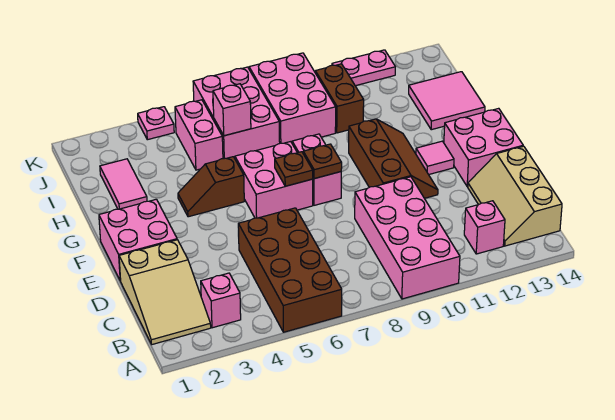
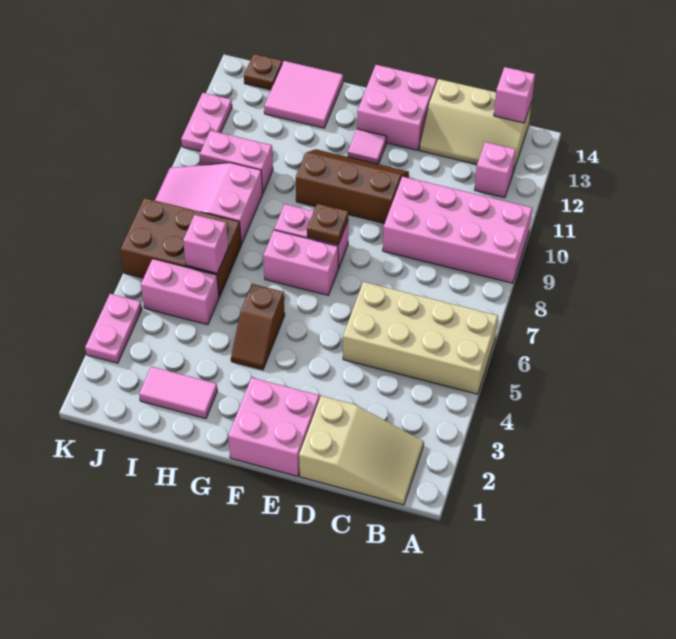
brown 2x4 brick [238,208,342,332] -> tan 2x4 brick [343,282,498,394]
pink 1x1 brick [201,273,241,328] -> pink 1x1 brick moved to [494,67,535,123]
pink 2x2 brick [235,142,313,218] -> pink 1x2 brick [263,230,338,295]
brown 1x1 plate [275,152,313,186] -> brown 1x1 plate moved to [244,54,282,90]
pink 2x3 brick [193,67,280,159] -> brown 2x3 brick [120,198,241,297]
pink 2x3 brick [249,53,336,143] -> pink 2x3 slope [155,163,263,245]
brown 1x2 brick [315,64,364,133] -> pink 1x2 brick [200,130,273,193]
pink 1x1 plate [138,107,174,140] -> pink 1x2 plate [85,294,142,363]

